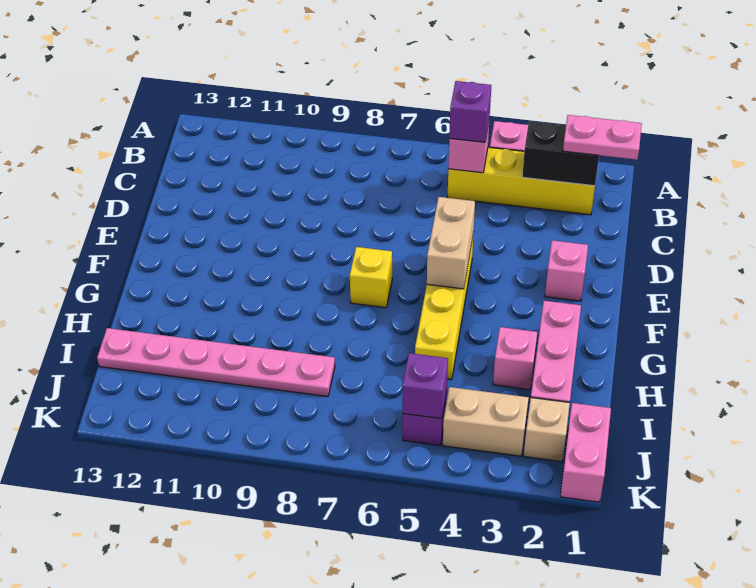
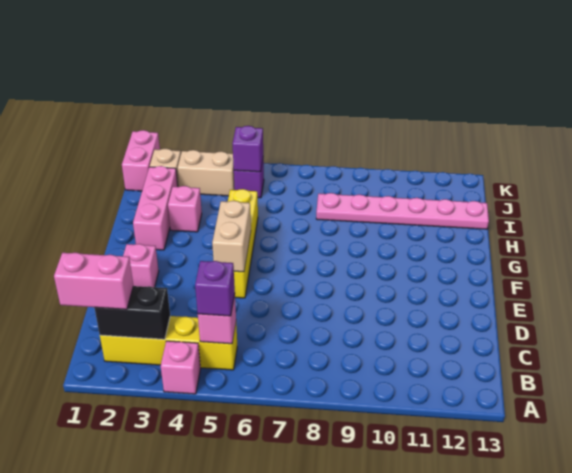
pink 1x2 plate [563,115,642,160] -> pink 1x2 brick [54,253,133,309]
yellow 1x1 brick [350,247,392,308] -> none

